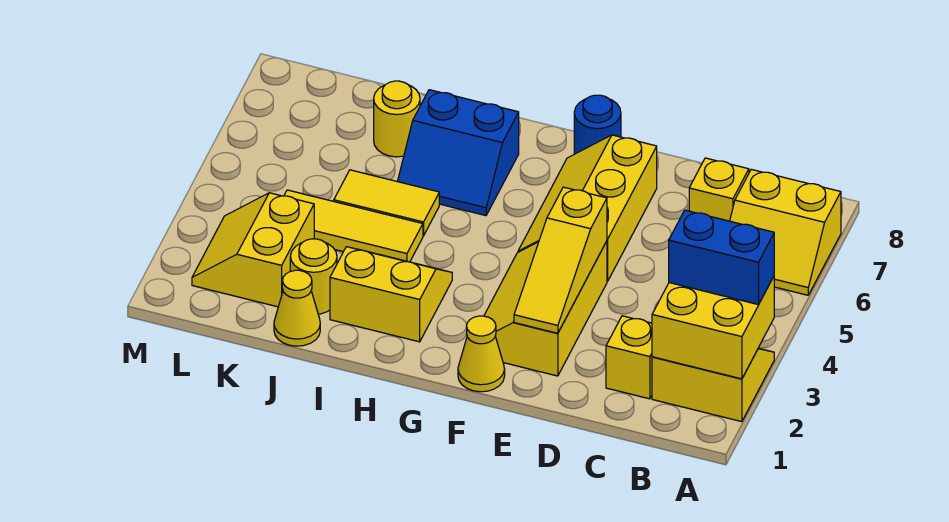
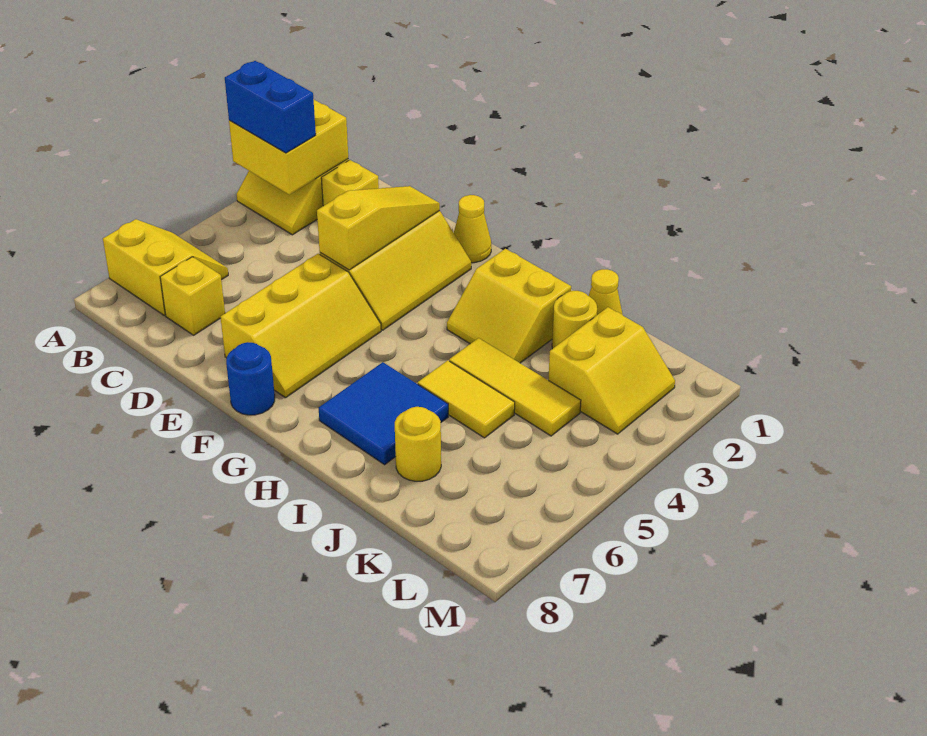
blue 2x2 slope [397,90,519,216] -> blue 2x2 tile [319,362,448,465]

